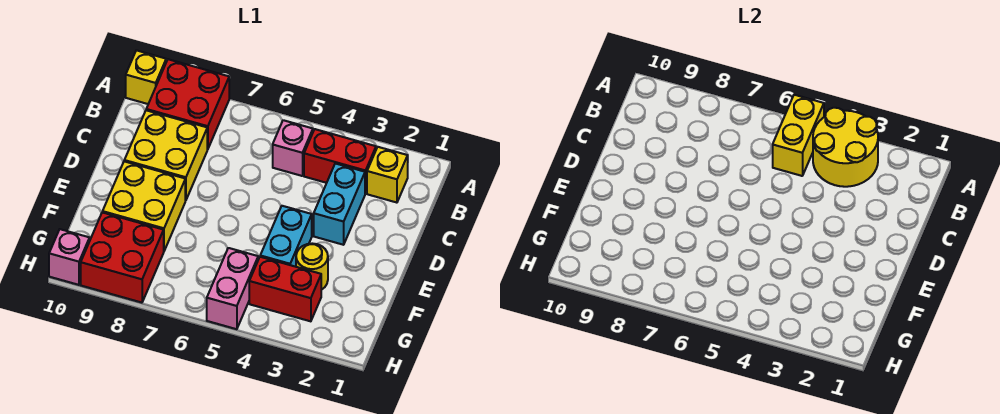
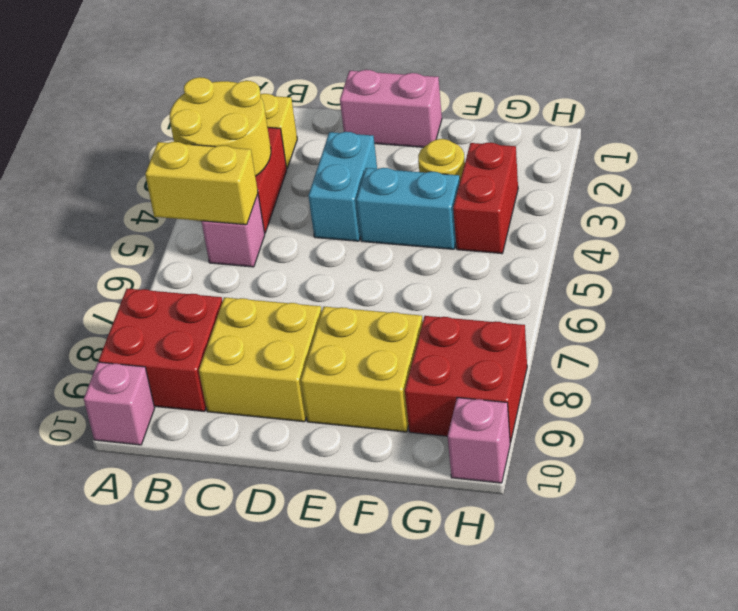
yellow 1x1 brick [126,50,166,104] -> pink 1x1 brick [84,362,155,445]
cyan 1x2 brick [314,163,365,245] -> cyan 1x2 brick turned to [308,132,377,241]
pink 1x2 brick [207,248,258,329] -> pink 1x2 brick moved to [340,70,442,147]

